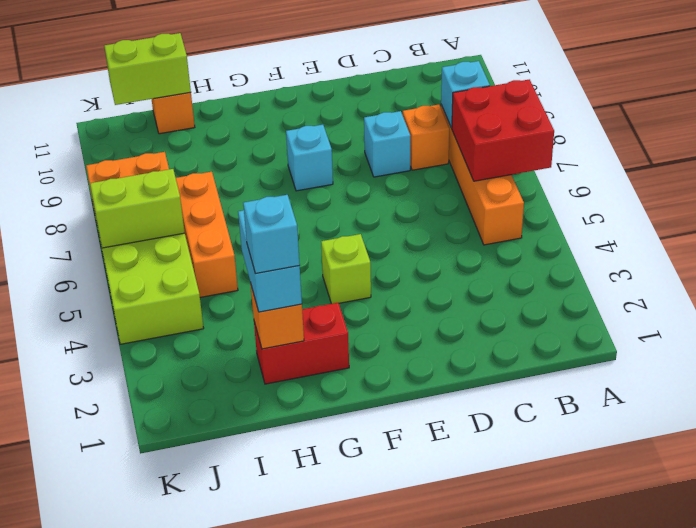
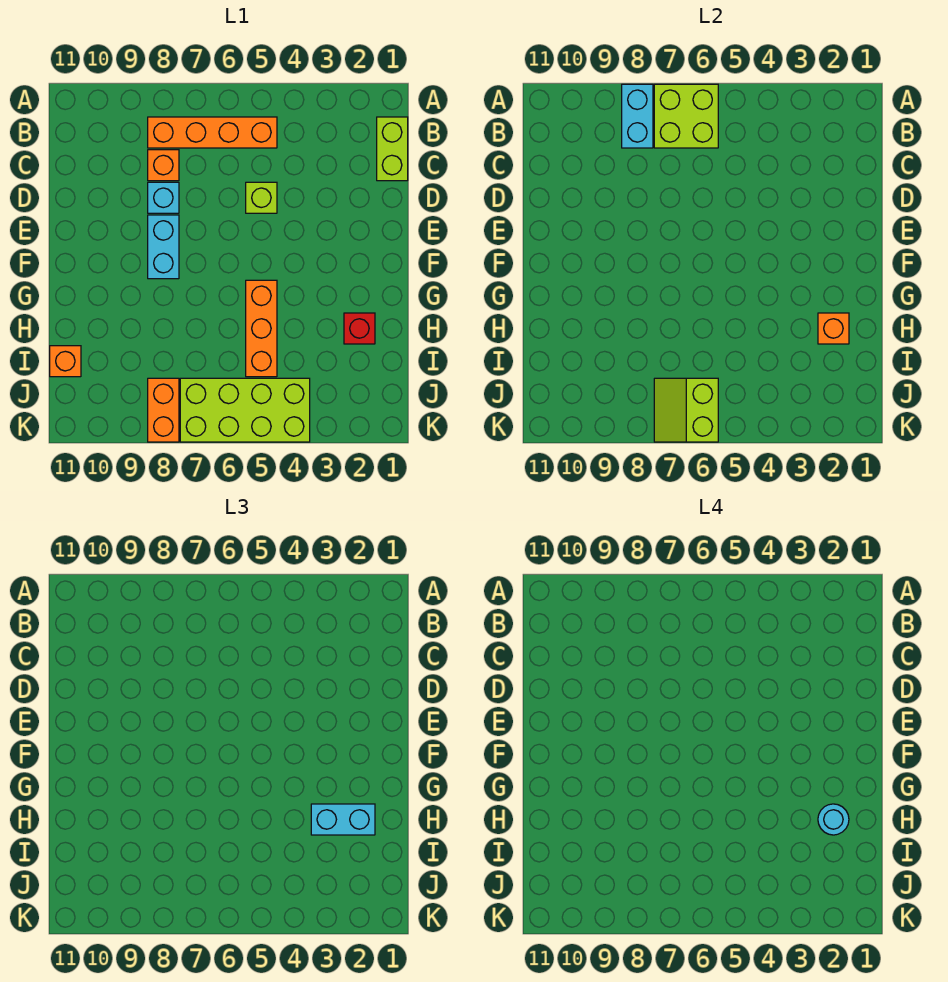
red 2x2 brick [452,79,554,181] -> lime 2x2 brick [654,84,718,148]
cyan 1x1 brick [441,61,490,128] -> cyan 1x2 brick [622,84,653,148]
lime 1x1 brick [321,234,371,304] -> lime 1x1 brick moved to [246,182,277,213]
cyan 1x1 brick [286,125,333,191] -> cyan 1x2 brick [148,215,179,279]
red 1x2 brick [254,303,349,384] -> red 1x1 brick [344,313,375,344]
cyan 1x1 brick [243,195,300,274] -> cyan 1x1 round brick [818,804,849,835]
orange 1x3 brick [176,172,238,297] -> orange 1x3 brick turned to [246,280,277,377]
lime 1x2 brick [104,33,191,105] -> lime 1x2 brick moved to [377,117,408,181]

